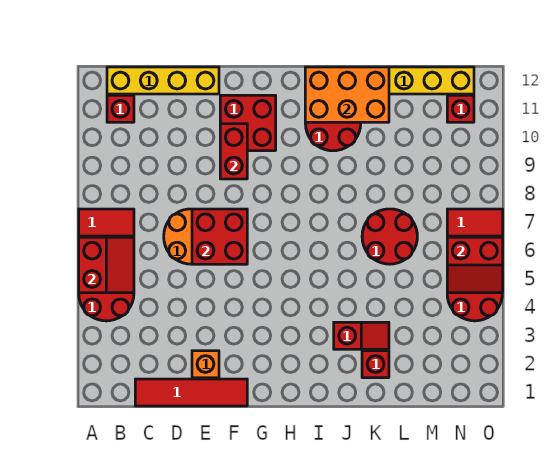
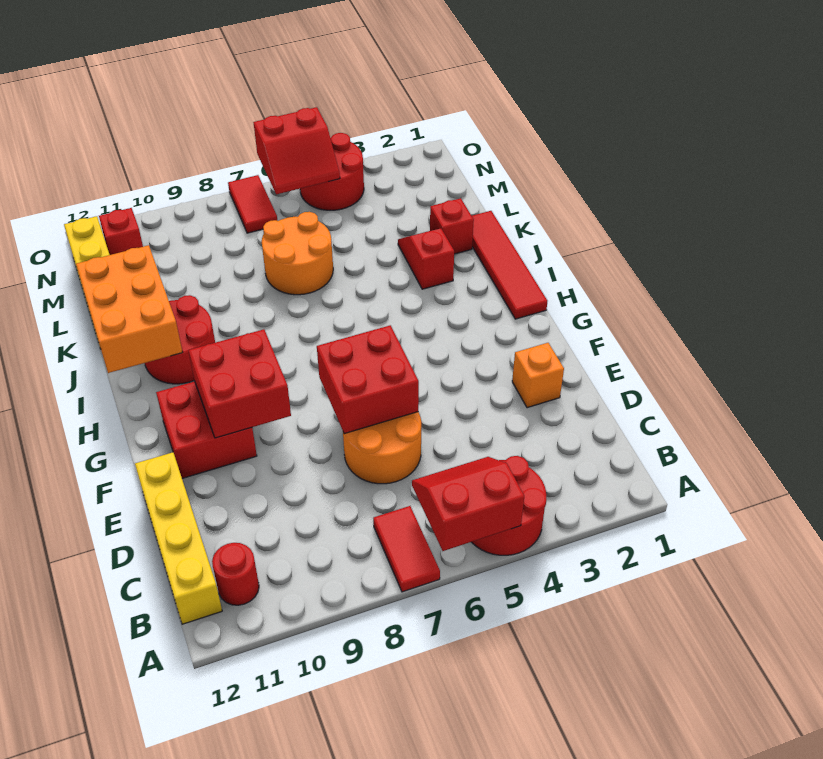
red 1x1 brick [107,95,134,122] -> red 1x1 round brick [212,543,259,605]
red 1x4 tile [135,379,247,406] -> red 1x4 tile moved to [472,211,547,319]
red 1x2 brick [220,124,247,179] -> red 2x2 brick [188,329,291,438]
red 2x2 round brick [362,209,417,264] -> orange 2x2 round brick [262,212,333,295]
red 2x2 slope [447,237,503,293] -> red 2x2 slope turned to [254,107,340,194]

